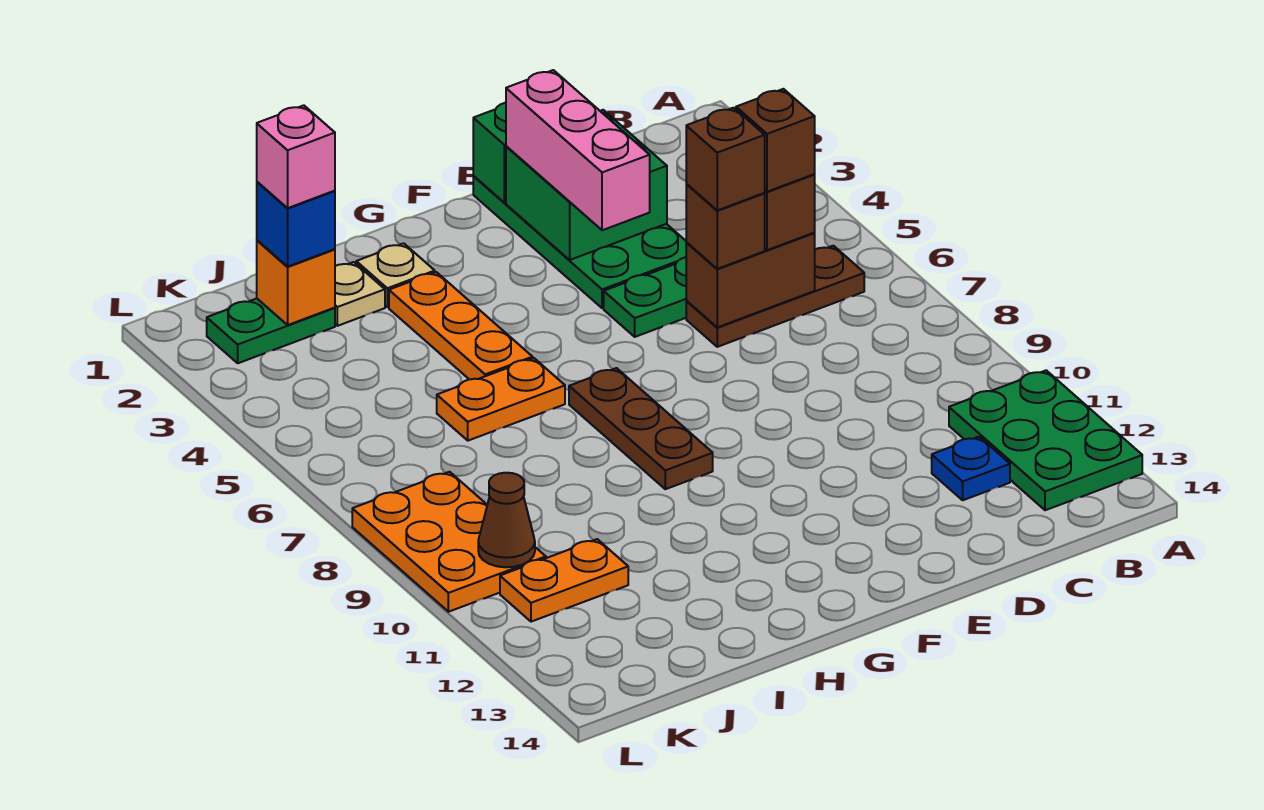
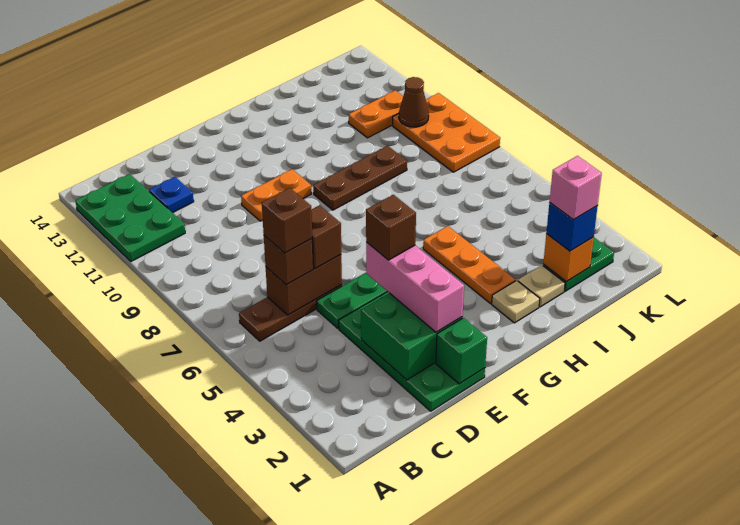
brown 1x1 brick [686,108,765,210] -> brown 1x1 brick moved to [366,195,416,260]
brown 1x3 plate [569,368,713,489] -> brown 1x3 plate turned to [313,146,407,210]
orange 1x2 plate [437,358,565,441] -> orange 1x2 plate moved to [241,169,311,221]

